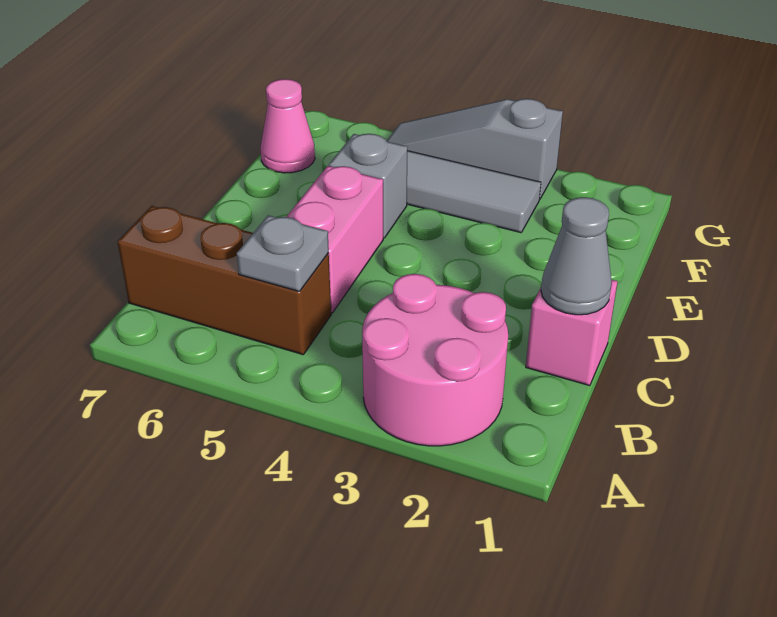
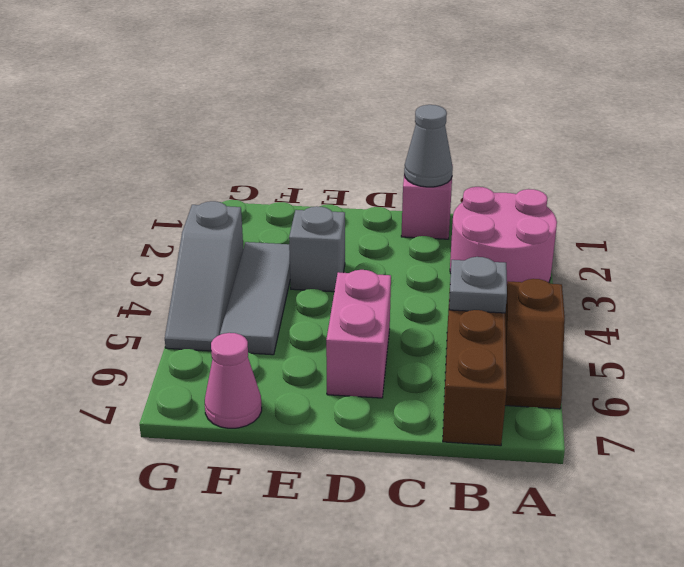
none -> brown 1x2 slope [505,279,565,409]
pink 1x2 brick [287,166,383,313] -> pink 1x2 brick turned to [326,270,391,398]
grey 1x1 brick [329,134,408,238] -> grey 1x1 brick moved to [289,206,345,292]

